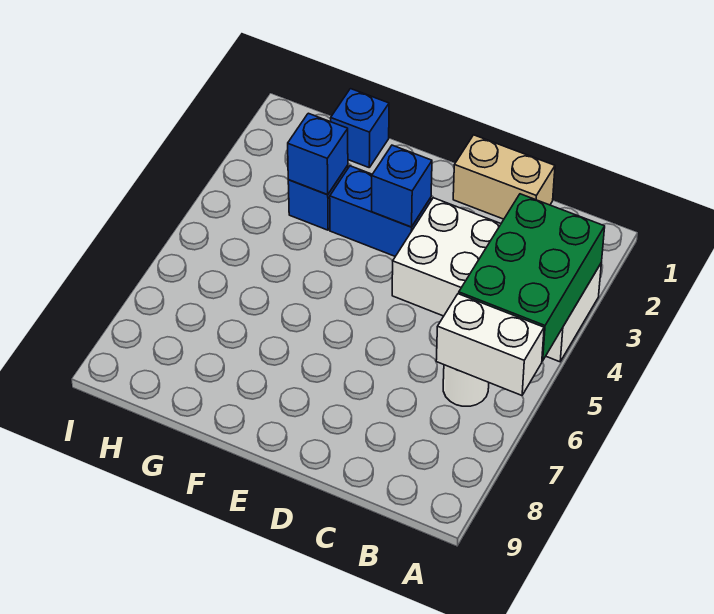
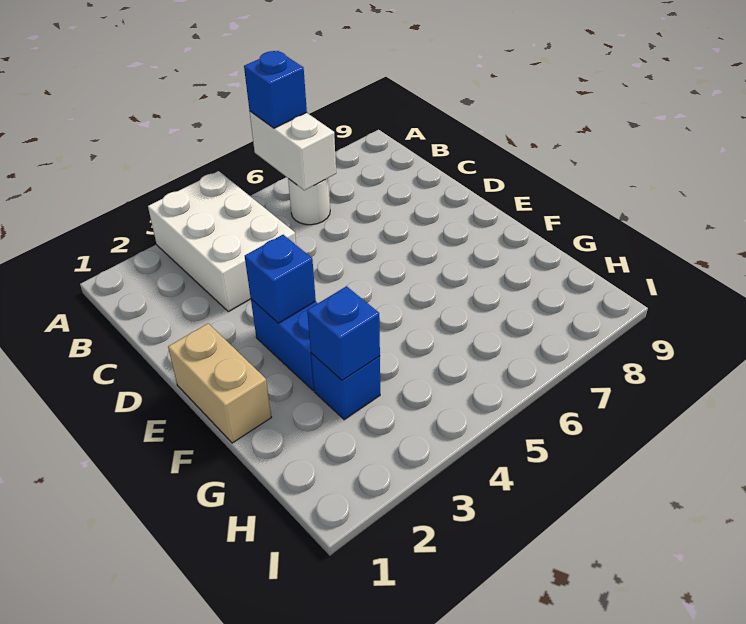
white 2x4 brick [392,198,601,362] -> white 2x3 brick [148,171,296,312]
green 2x3 brick [459,194,605,361] -> none
tan 1x2 brick [453,135,555,219] -> tan 1x2 brick moved to [168,323,271,443]
blue 1x1 brick [331,89,389,167] -> blue 1x1 brick moved to [244,51,307,128]

